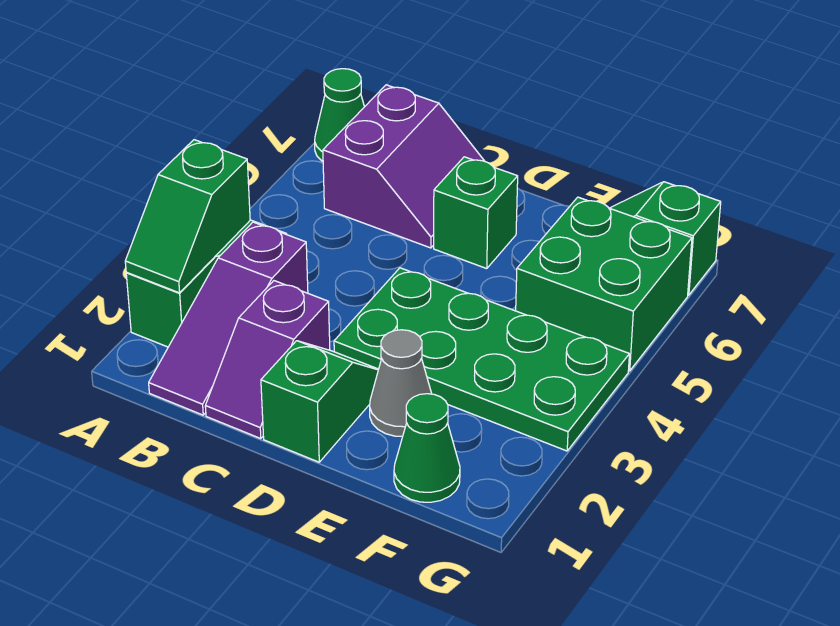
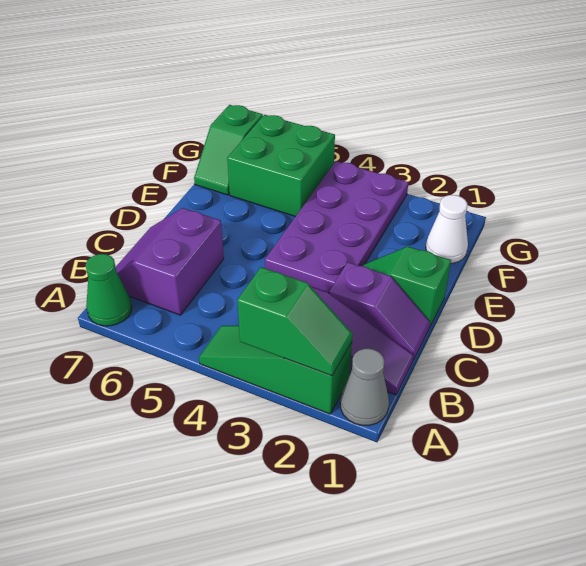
purple 2x2 slope [323,85,484,248] -> purple 2x2 slope turned to [116,208,224,315]
green 2x4 plate [334,268,629,451] -> purple 2x4 plate [265,161,408,293]
green 1x1 brick [434,157,518,268] -> none
grey 1x1 cone [370,330,432,436] -> grey 1x1 cone moved to [340,349,389,425]
green 1x1 cone [394,394,460,502] -> white 1x1 cone [426,195,468,263]

